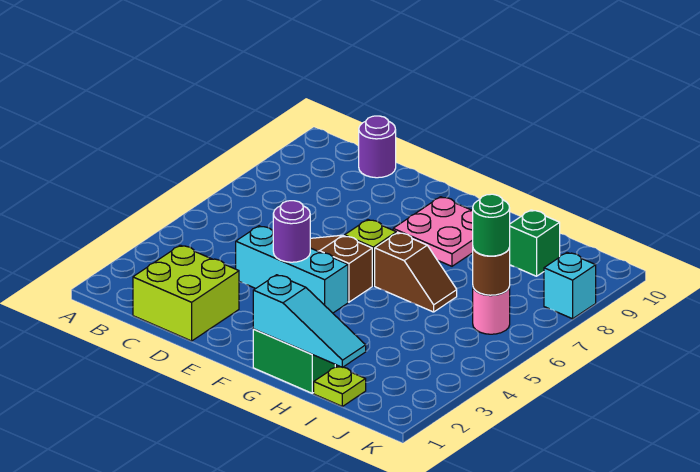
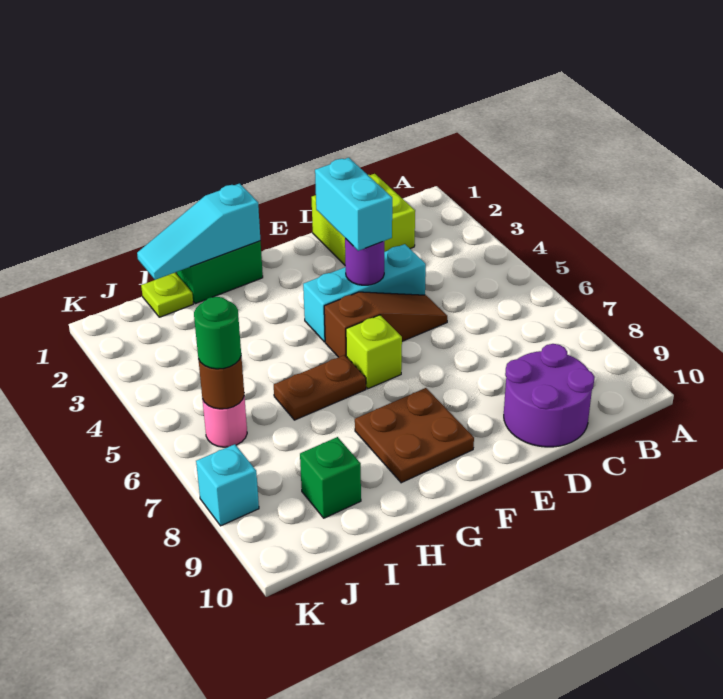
purple 1x1 round brick [359,116,396,178] -> purple 2x2 round brick [504,344,594,447]
none -> cyan 1x2 brick [315,158,392,251]
pink 2x2 plate [393,197,473,266] -> brown 2x2 plate [355,388,474,483]
brown 1x2 slope [375,233,457,312] -> brown 1x2 plate [274,355,366,420]

